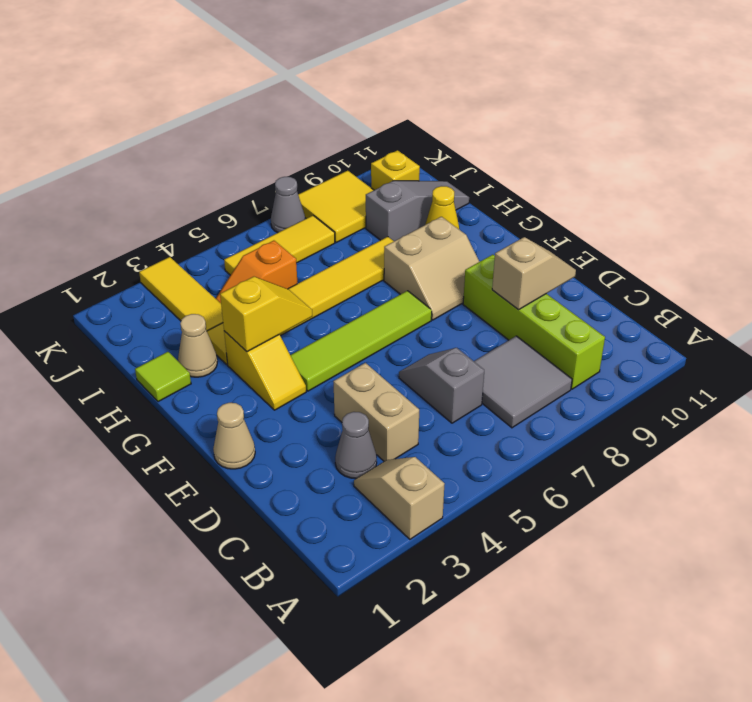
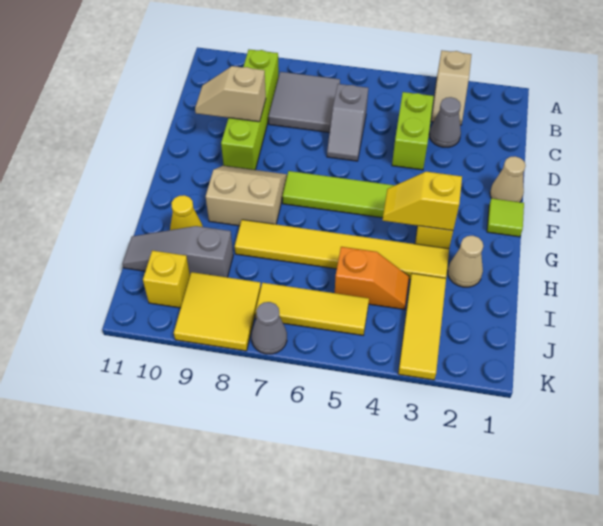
tan 1x2 brick [333,363,419,461] -> lime 1x2 brick [392,92,434,170]
lime 1x1 tile [135,352,191,402] -> lime 1x1 tile moved to [487,198,524,237]

